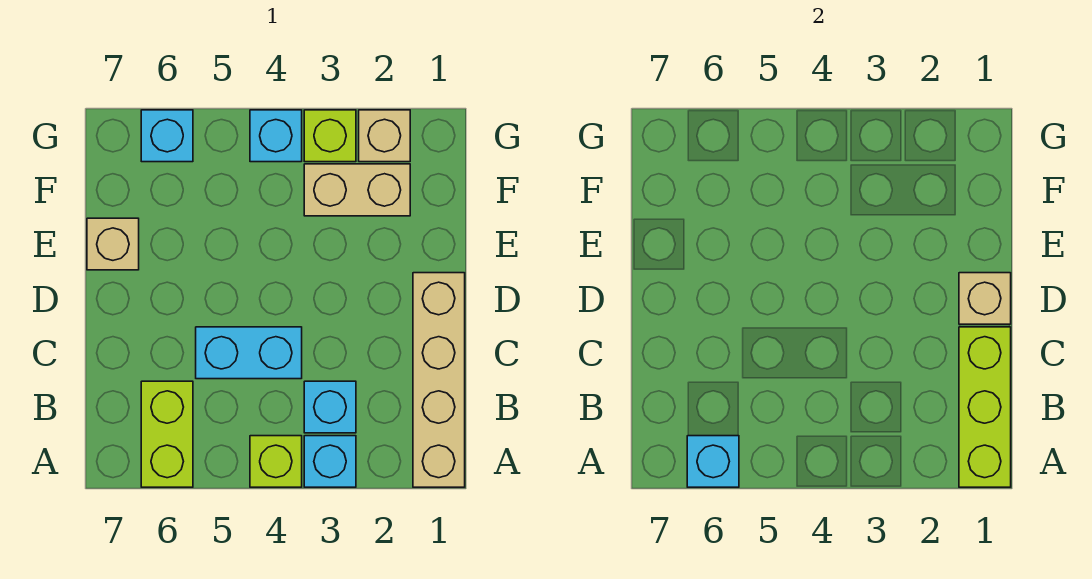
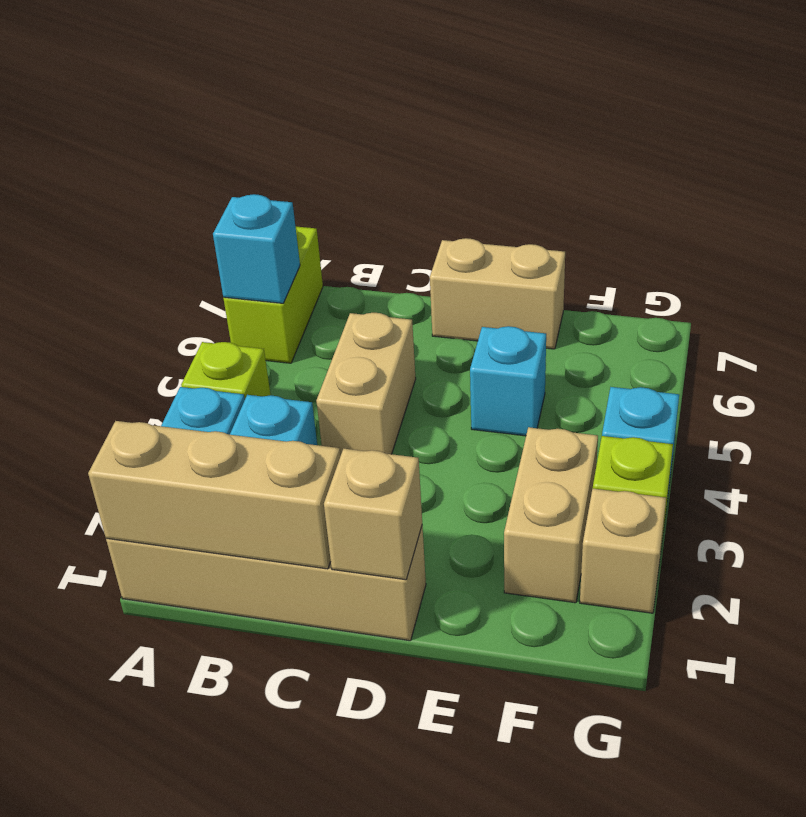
lime 1x3 brick [959,327,1011,487] -> tan 1x3 brick [88,421,340,569]
lime 1x2 brick [141,381,193,487] -> lime 1x2 brick turned to [223,227,323,363]
cyan 1x2 brick [196,327,302,379] -> tan 1x2 brick [316,313,416,456]
tan 1x1 brick [87,218,139,270] -> tan 1x2 brick [430,238,565,349]
cyan 1x1 brick [141,110,193,162] -> cyan 1x1 brick moved to [470,326,546,436]

